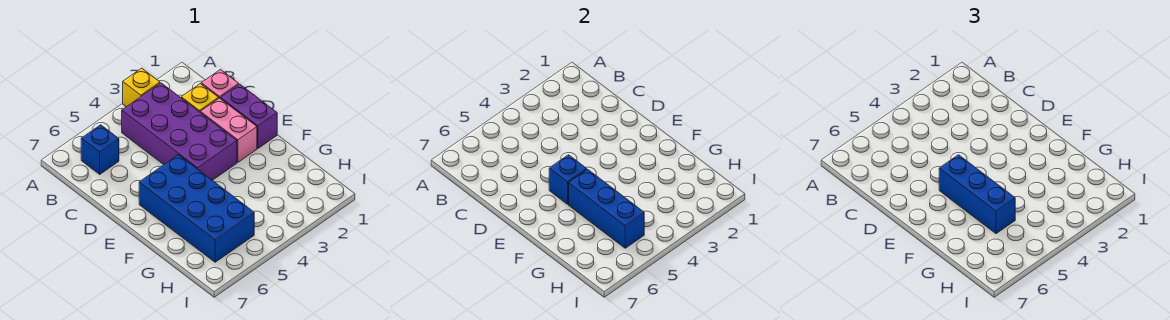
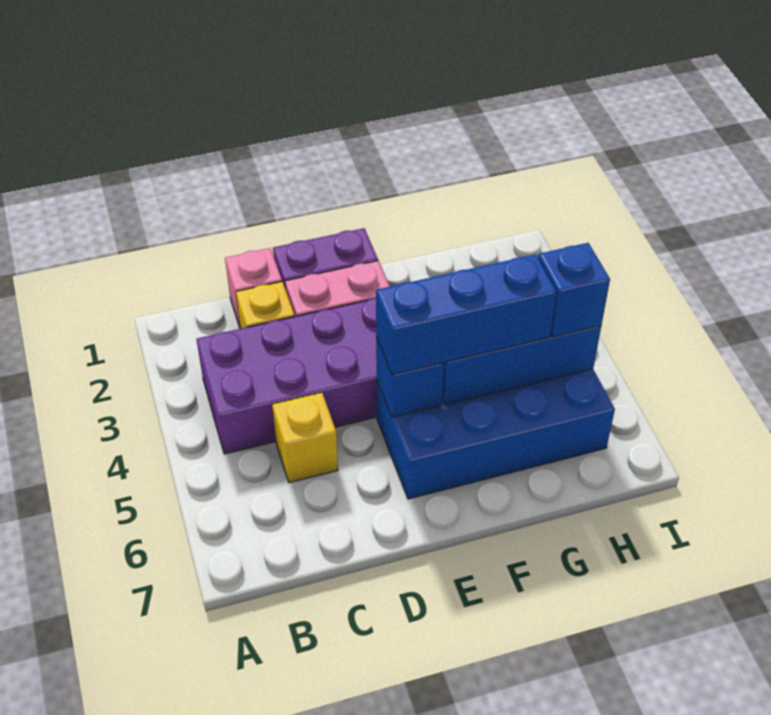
yellow 1x1 brick [123,68,160,107] -> yellow 1x1 brick moved to [272,393,338,483]
blue 1x1 brick [81,125,119,174] -> blue 1x1 brick moved to [538,243,610,337]

